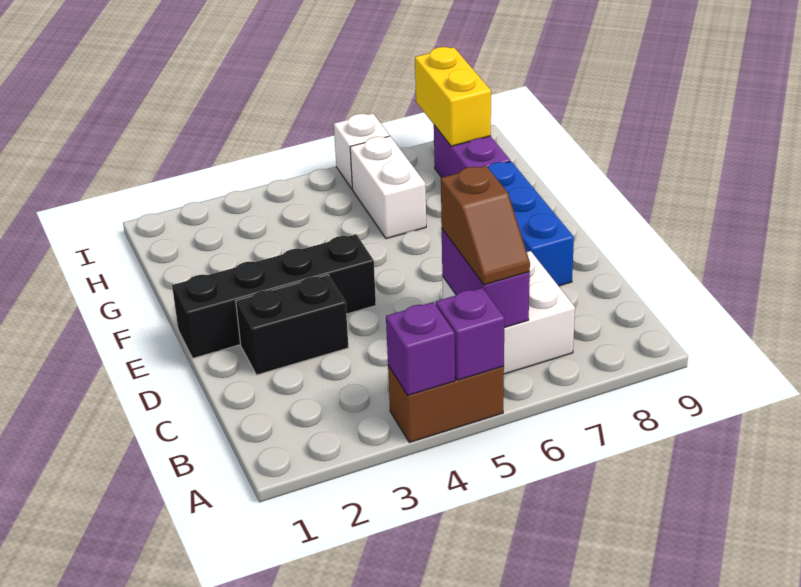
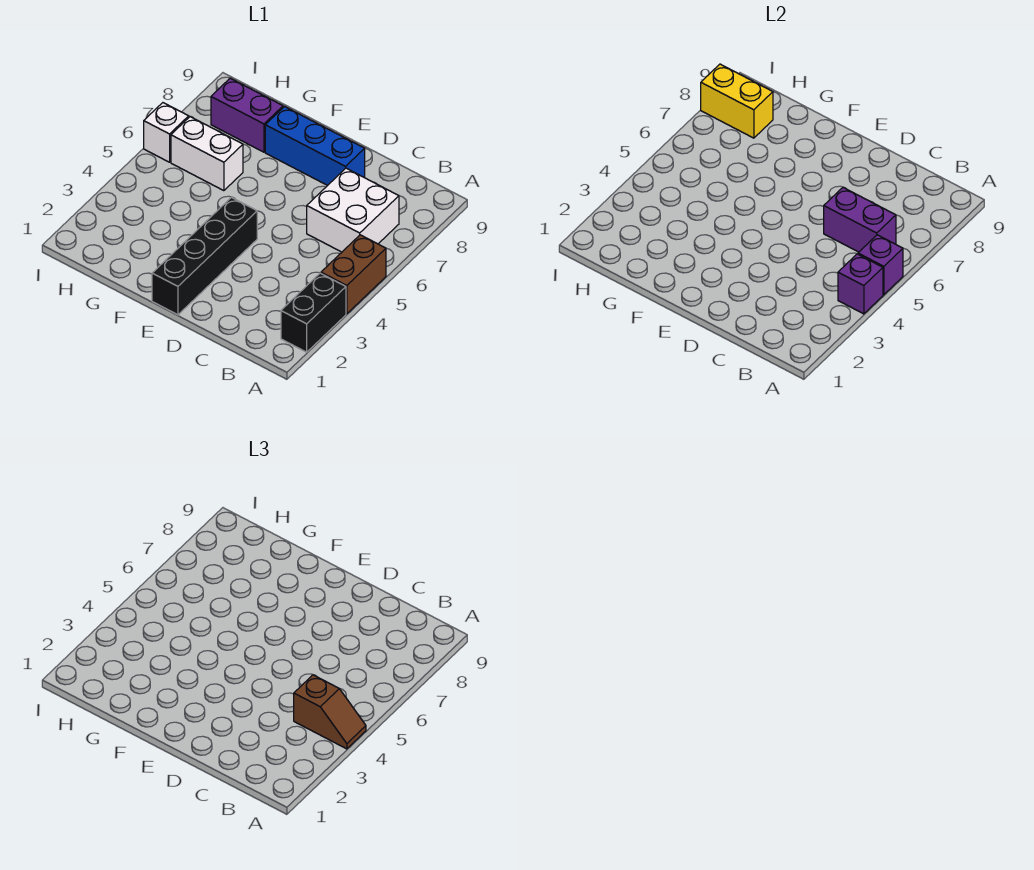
brown 1x2 slope [441,166,530,285] -> brown 1x2 slope moved to [294,675,366,749]
black 1x2 brick [236,275,349,375] -> black 1x2 brick moved to [281,273,346,352]

